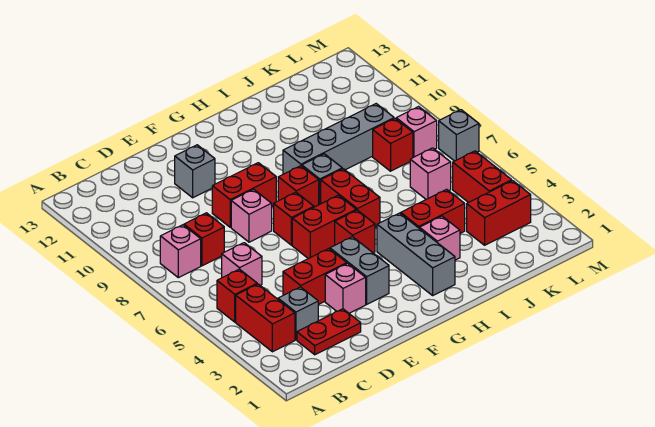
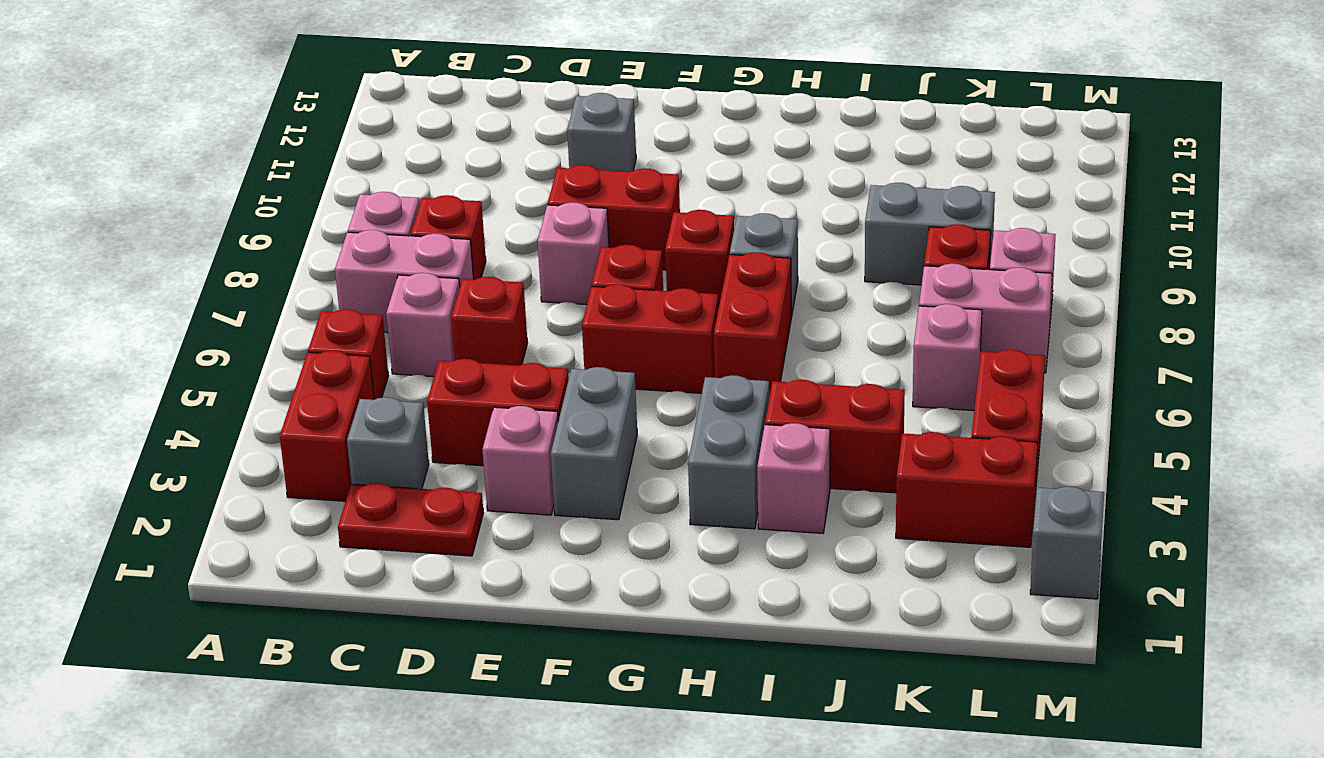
none -> pink 1x2 brick [335,230,473,333]
red 1x1 brick [335,210,375,253] -> red 1x1 brick moved to [451,277,528,366]
grey 1x3 brick [377,213,455,295] -> grey 1x2 brick [688,375,769,529]
grey 1x4 brick [283,104,394,174] -> grey 1x2 brick [865,183,995,285]
none -> pink 1x2 brick [919,264,1052,373]
grey 1x1 brick [439,110,479,161] -> grey 1x1 brick moved to [1030,486,1104,599]

